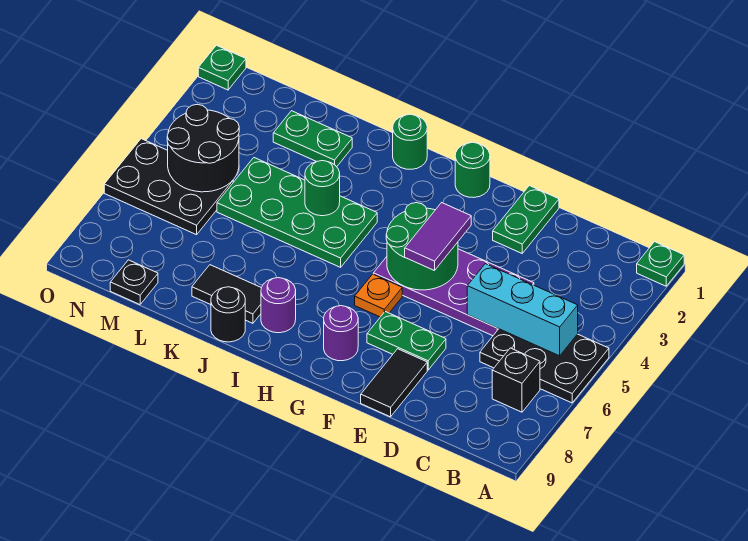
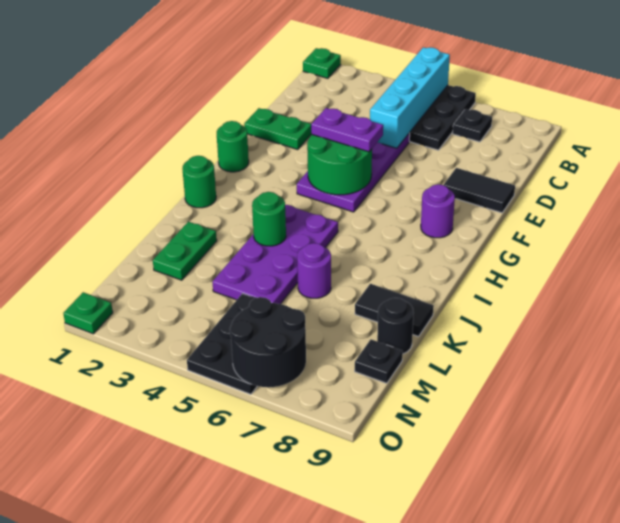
cyan 1x3 brick [467,264,578,356] -> cyan 1x4 brick [370,47,450,148]
black 1x1 brick [492,348,540,412] -> black 1x1 plate [453,109,492,142]
green 1x2 plate [367,312,446,370] -> none
purple 1x2 tile [405,203,471,271] -> purple 1x2 plate [311,108,383,152]
orange 1x1 plate [355,274,402,317] -> none
green 2x4 plate [217,158,377,267] -> purple 2x4 plate [212,205,338,304]
purple 1x1 round brick [261,278,296,333] -> purple 1x1 round brick moved to [297,243,331,298]
black 1x2 tile [192,265,261,323] -> black 1x2 tile turned to [355,284,434,336]
black 1x1 round brick [211,287,245,342] -> black 1x1 round brick moved to [377,298,413,354]
black 2x2 round brick [167,104,239,192] -> black 2x2 round brick moved to [230,297,306,387]

